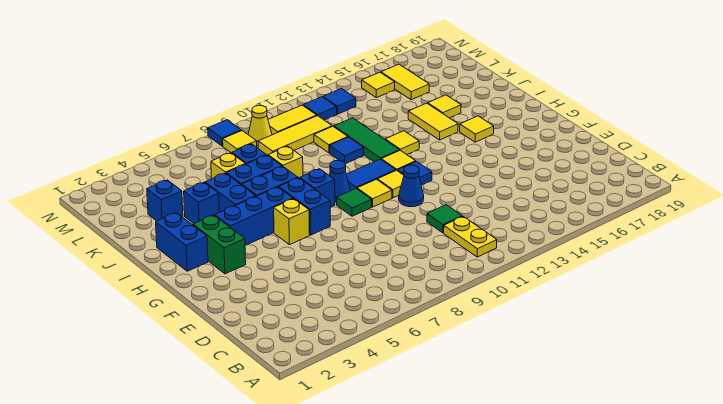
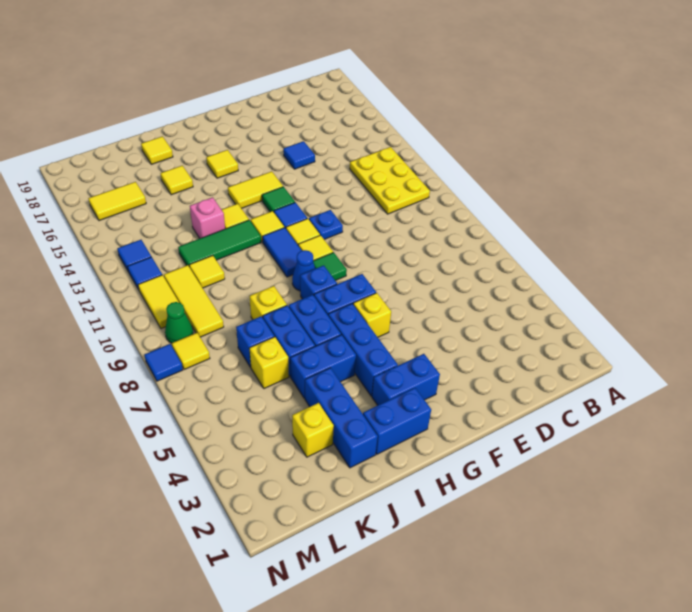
yellow 1x2 plate [444,216,497,257] -> yellow 2x3 plate [350,147,430,214]
green 1x1 tile [427,205,462,233] -> green 1x1 tile moved to [262,187,295,212]
blue 1x1 cone [399,165,424,207] -> blue 1x1 plate [309,210,343,240]
green 1x2 brick [193,215,246,274] -> blue 1x2 brick [372,354,440,405]
yellow 1x2 tile [408,103,458,140] -> yellow 1x2 tile moved to [228,171,283,208]
blue 1x1 brick [184,182,219,223] -> blue 1x3 brick [305,368,378,468]
blue 1x1 tile [330,137,364,164] -> blue 1x1 tile moved to [283,141,315,169]
none -> pink 1x1 brick [190,197,225,238]
blue 1x1 brick [147,180,183,221] -> yellow 1x1 brick [292,403,334,457]
yellow 1x1 cone [248,105,272,146] -> green 1x1 cone [165,302,193,343]
yellow 1x1 tile [362,72,395,98] -> yellow 1x1 tile moved to [141,136,173,164]

